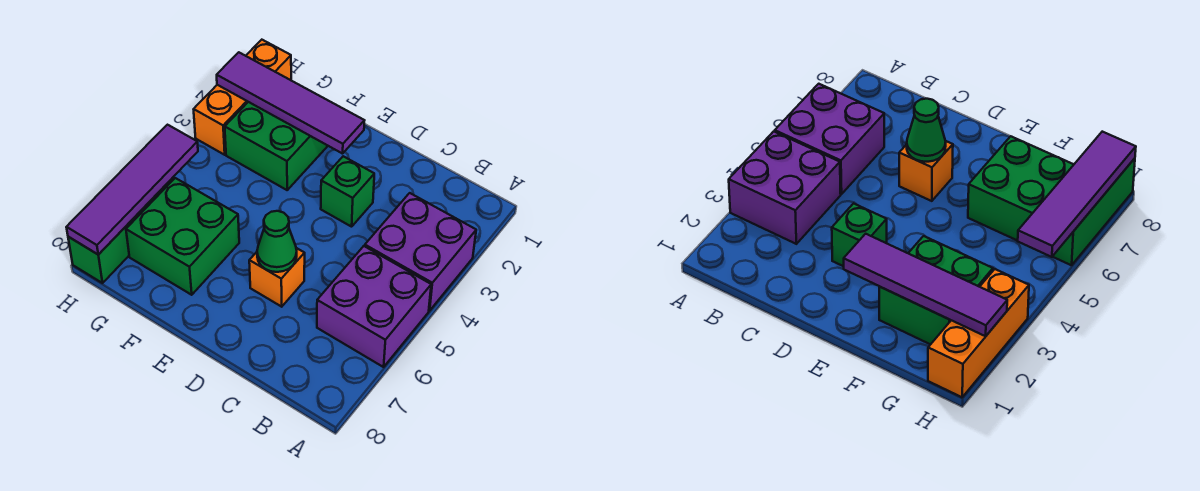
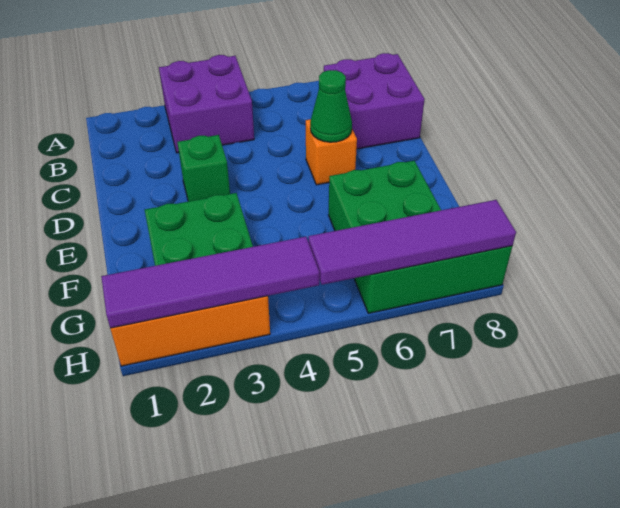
purple 2x2 brick [317,246,431,367] -> purple 2x2 brick moved to [324,53,425,149]
purple 1x4 tile [217,52,364,154] -> purple 1x4 tile turned to [101,237,319,328]

